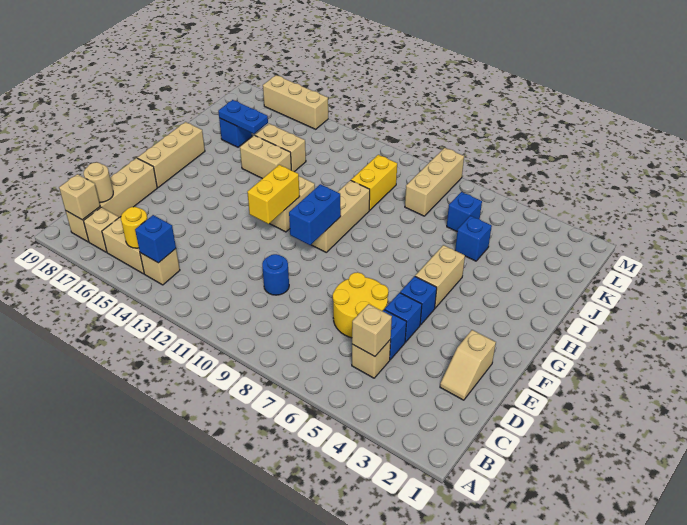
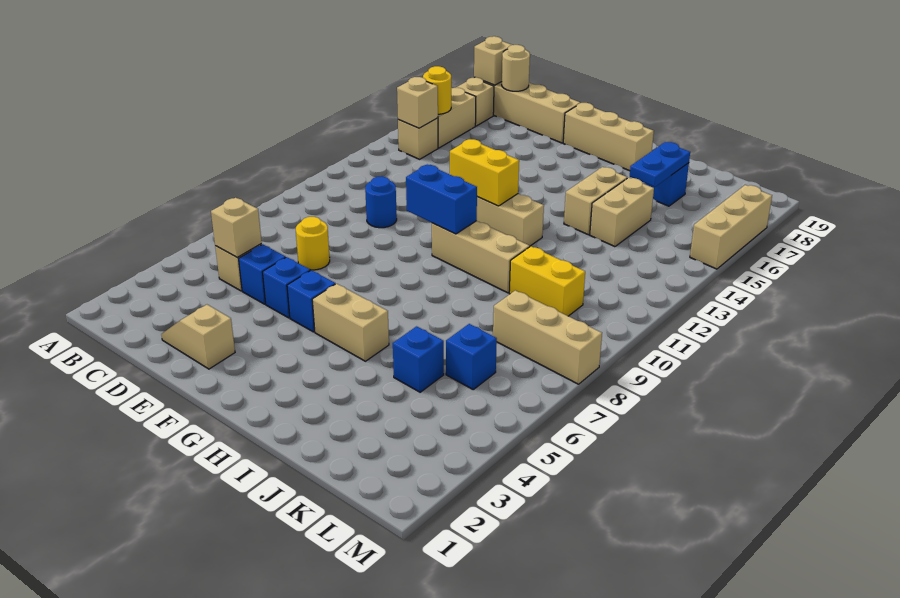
blue 1x1 brick [135,215,176,263] -> tan 1x1 brick [397,77,438,128]
yellow 2x2 round brick [333,272,388,338] -> yellow 1x1 round brick [296,217,330,270]

